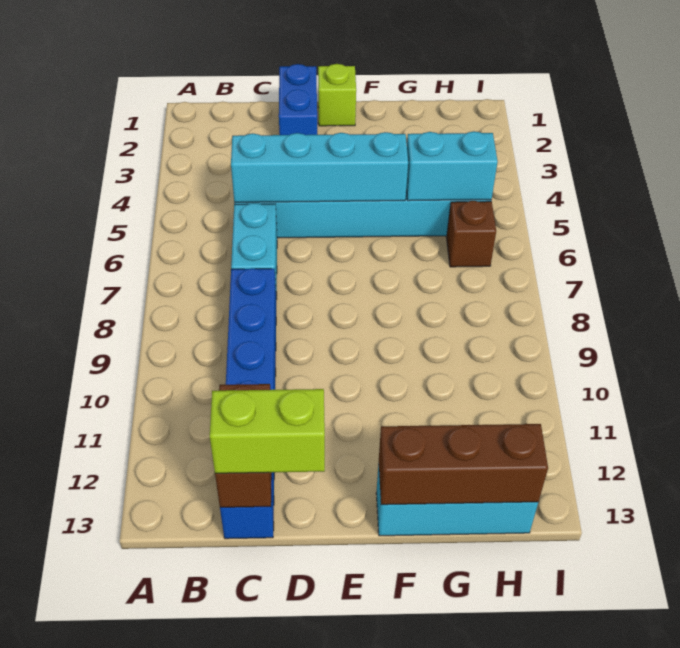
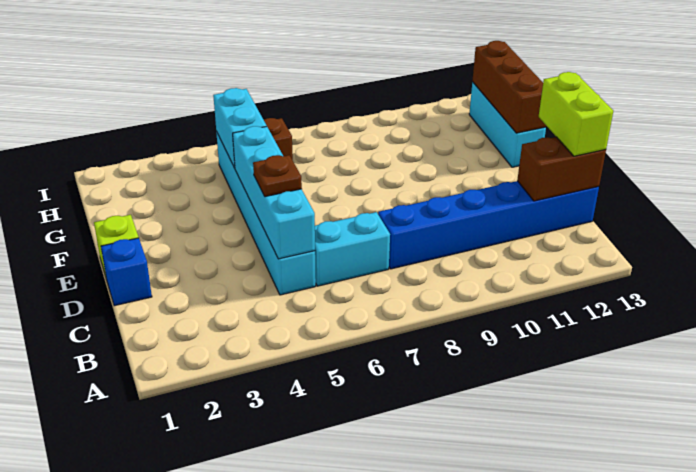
blue 1x2 brick [279,64,317,135] -> blue 1x1 brick [101,238,152,306]
none -> brown 1x1 plate [253,155,302,197]

